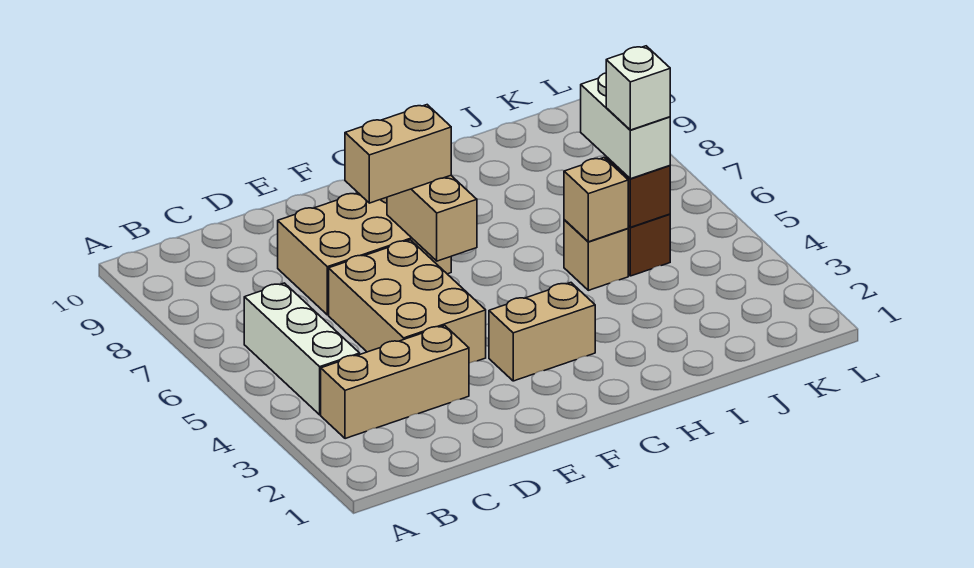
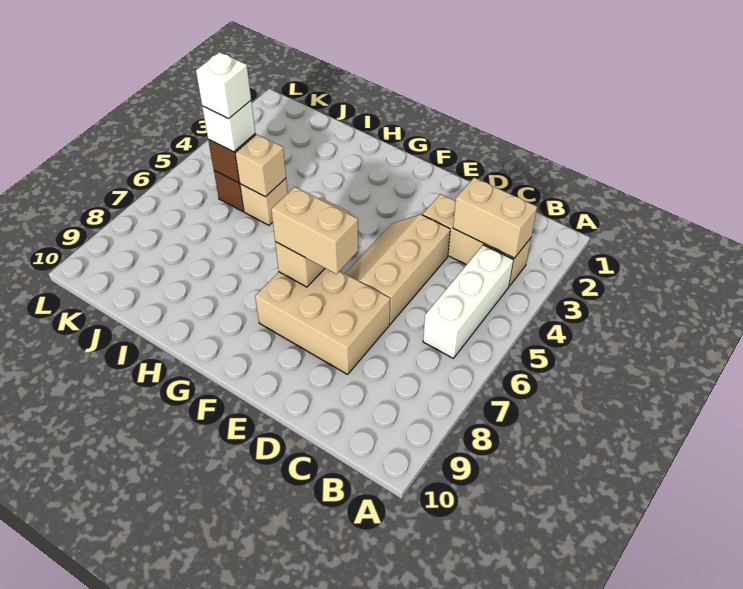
tan 2x3 brick [329,240,486,363] -> tan 2x3 slope [345,215,450,324]
tan 1x2 brick [489,283,595,381] -> tan 1x2 brick moved to [453,178,537,258]
white 1x2 brick [581,73,670,179] -> white 1x1 brick [202,101,255,152]

